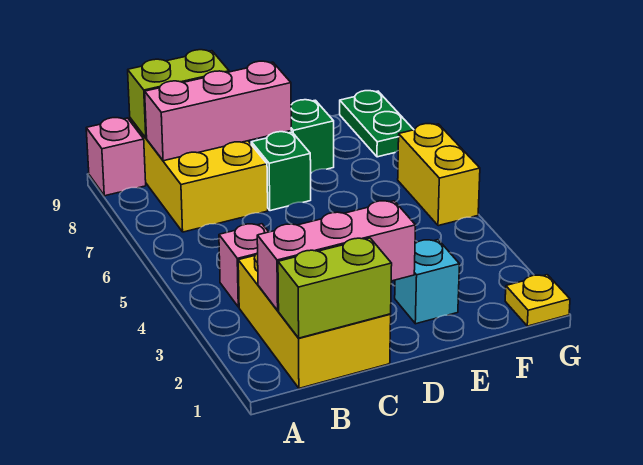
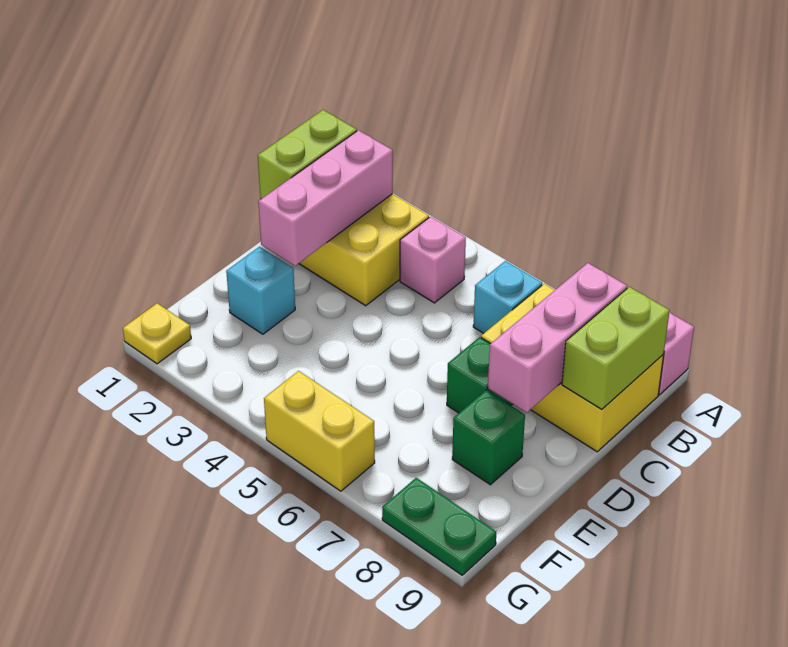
none -> cyan 1x1 brick [473,261,542,333]

